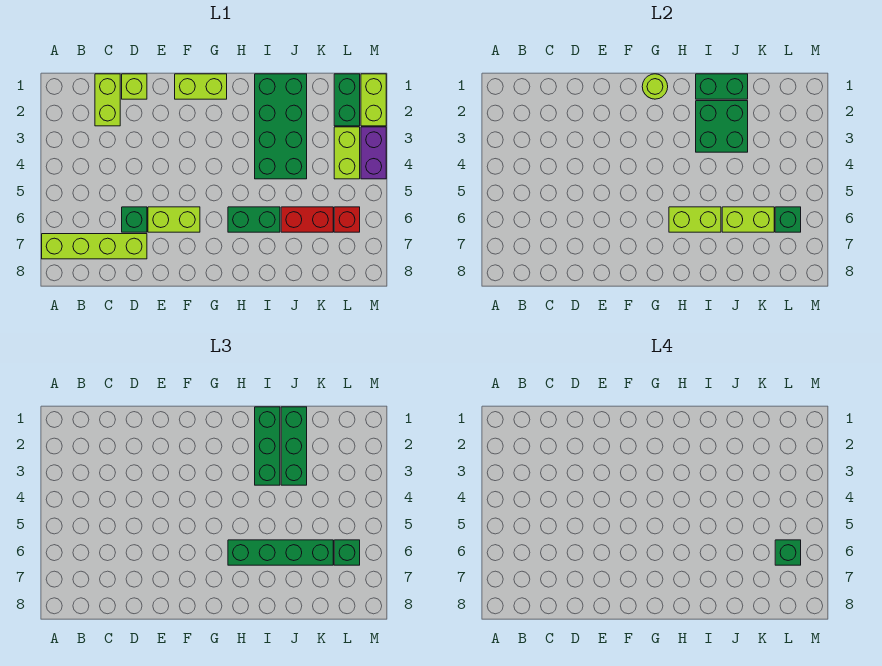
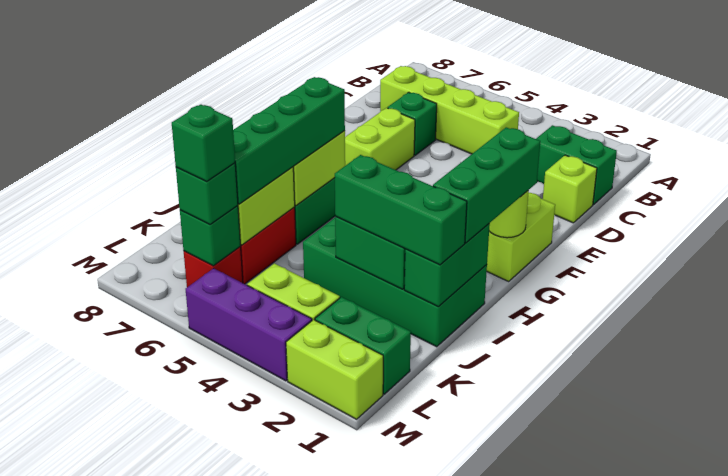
lime 1x4 brick [42,234,147,259] -> lime 1x4 brick turned to [380,66,519,154]
lime 1x2 brick [95,74,120,126] -> green 1x2 brick [536,125,617,205]
green 1x3 brick [255,407,280,485] -> green 1x3 brick turned to [433,127,540,243]
purple 1x2 brick [361,127,386,179] -> purple 1x3 brick [186,268,312,381]

